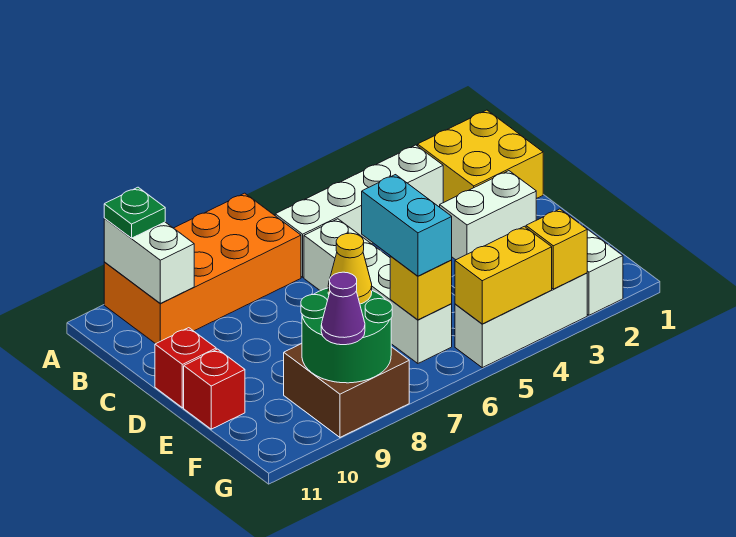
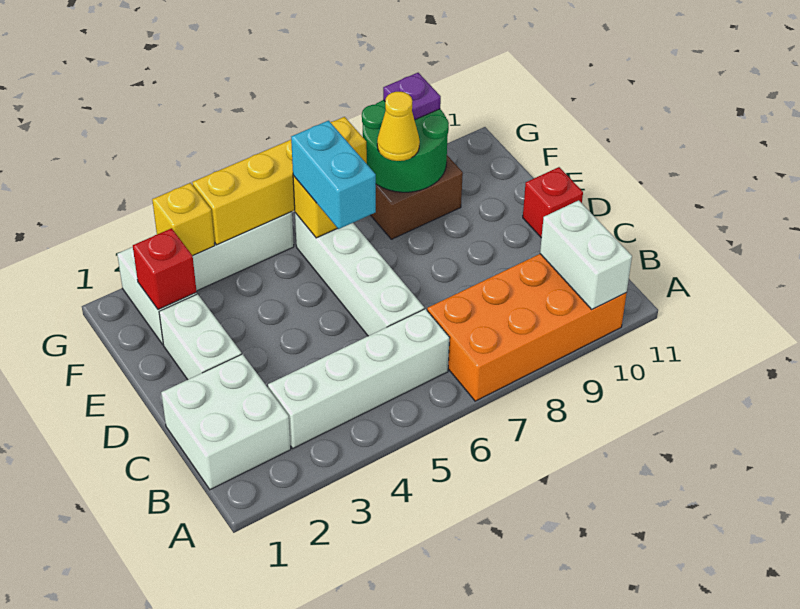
green 1x1 plate [104,187,165,238] -> none
yellow 2x2 brick [418,110,543,203] -> white 2x2 brick [161,354,291,490]
white 1x2 brick [440,171,536,260] -> white 1x2 brick turned to [159,294,242,380]
red 1x1 brick [184,349,245,429] -> red 1x1 brick moved to [133,228,197,309]
yellow 1x2 brick [455,226,552,324] -> yellow 1x4 brick [192,117,367,245]
purple 1x1 cone [321,272,365,345] -> purple 1x1 plate [383,73,441,120]

